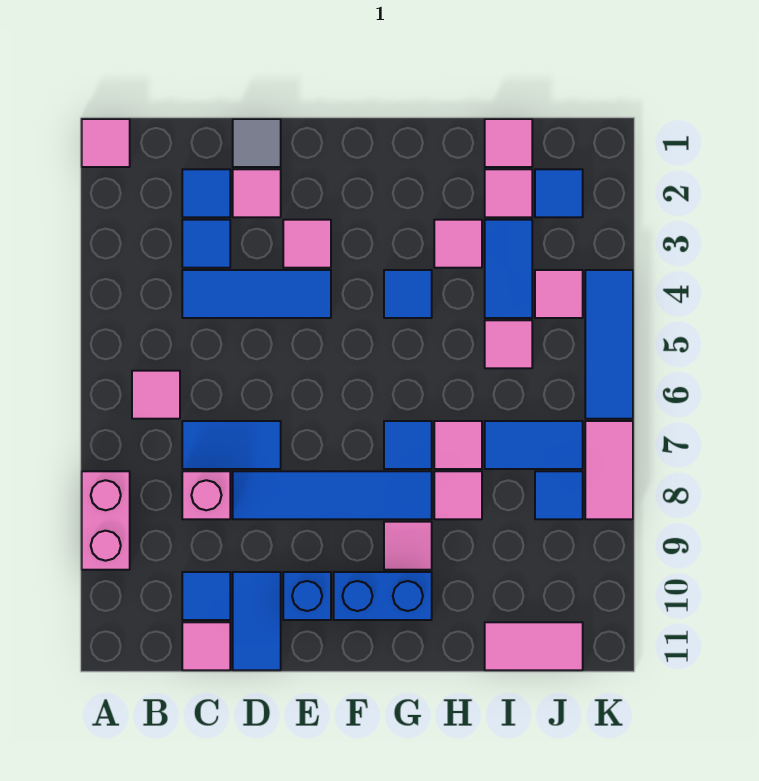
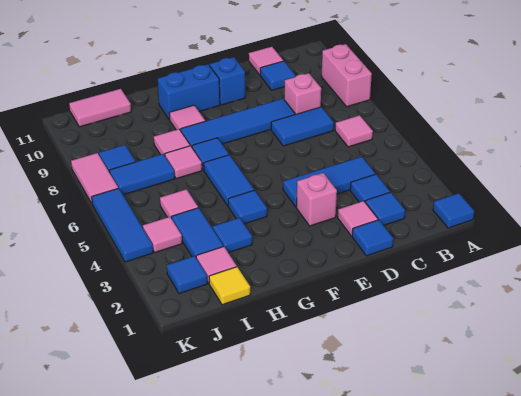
pink 1x1 tile [82,119,130,167] -> blue 1x1 tile [433,193,474,228]
grey 1x1 tile [233,119,281,167] -> blue 1x1 tile [352,220,393,256]
blue 1x2 tile [233,572,281,670] -> blue 1x2 tile moved to [204,155,254,206]
pink 1x1 tile [283,220,331,268] -> pink 1x1 brick [296,173,337,226]
pink 1x1 tile [434,220,482,268] -> blue 1x1 tile [213,218,252,253]
pink 1x1 tile [485,119,532,167] -> yellow 1x1 tile [209,267,250,305]

